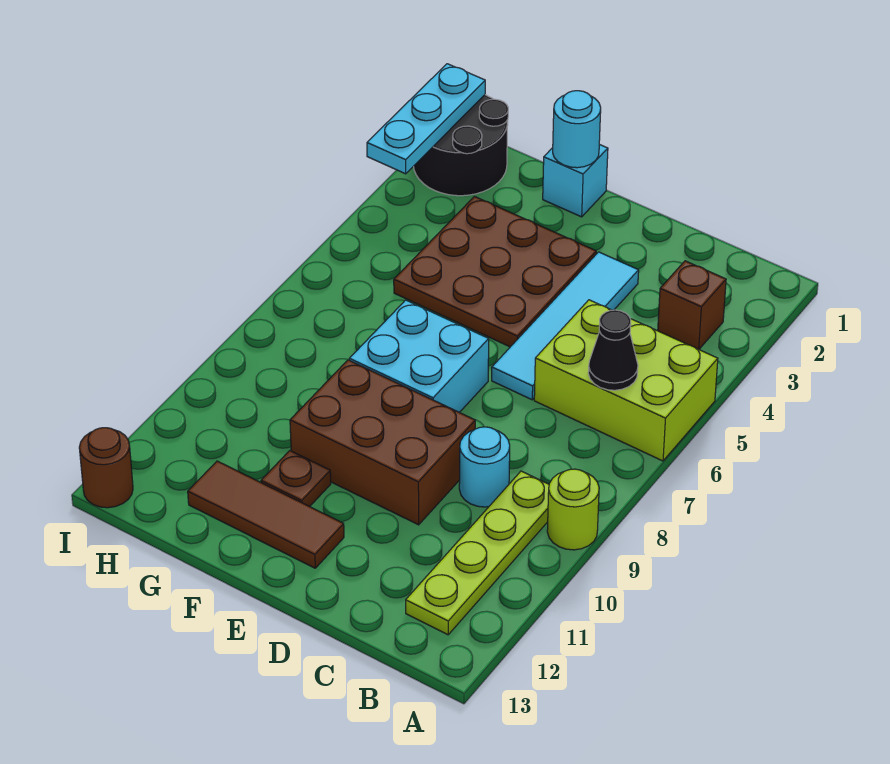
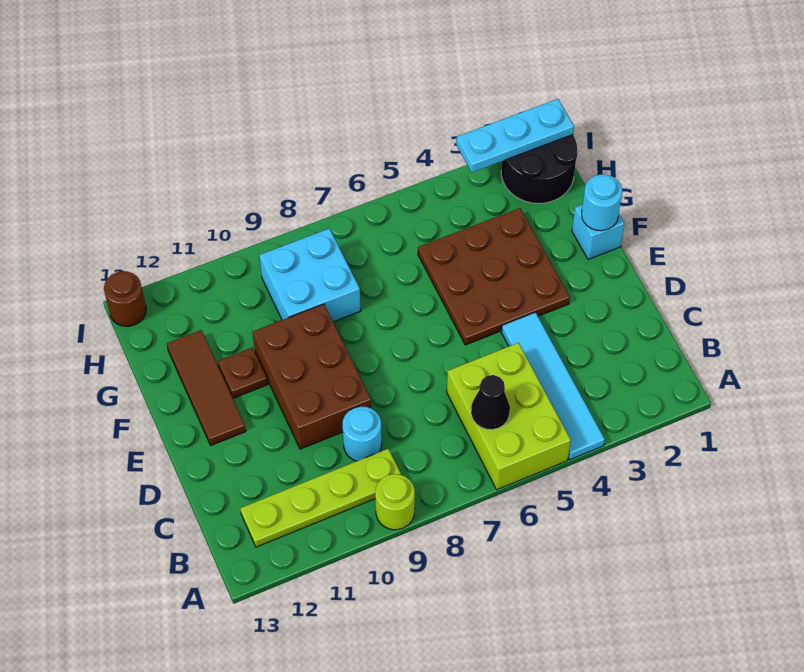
brown 1x1 brick [658,261,726,349] -> none
cyan 1x4 tile [492,252,639,400] -> cyan 1x4 tile turned to [501,312,605,460]
cyan 2x2 brick [349,300,489,413] -> cyan 2x2 brick moved to [259,228,361,322]

